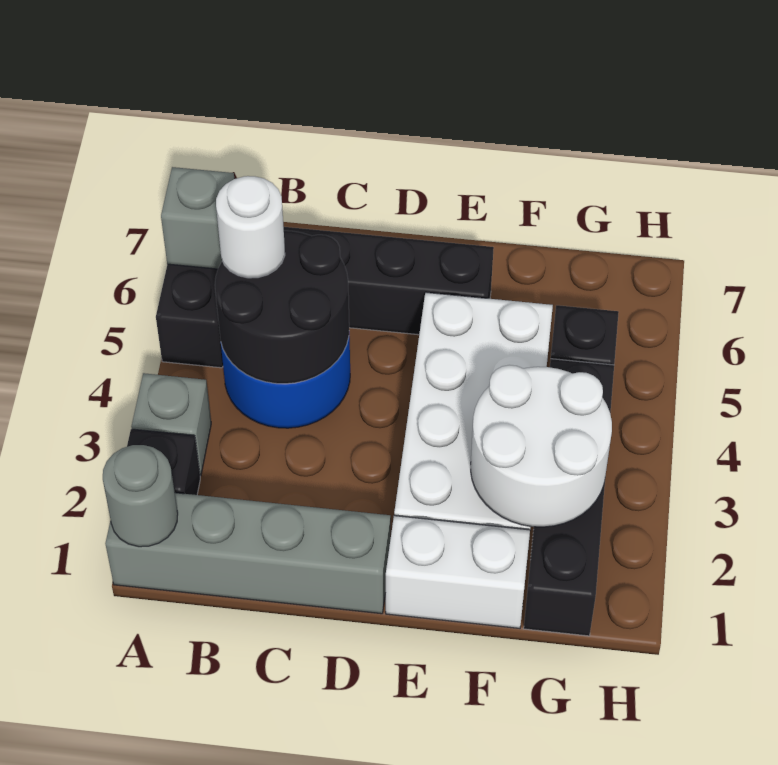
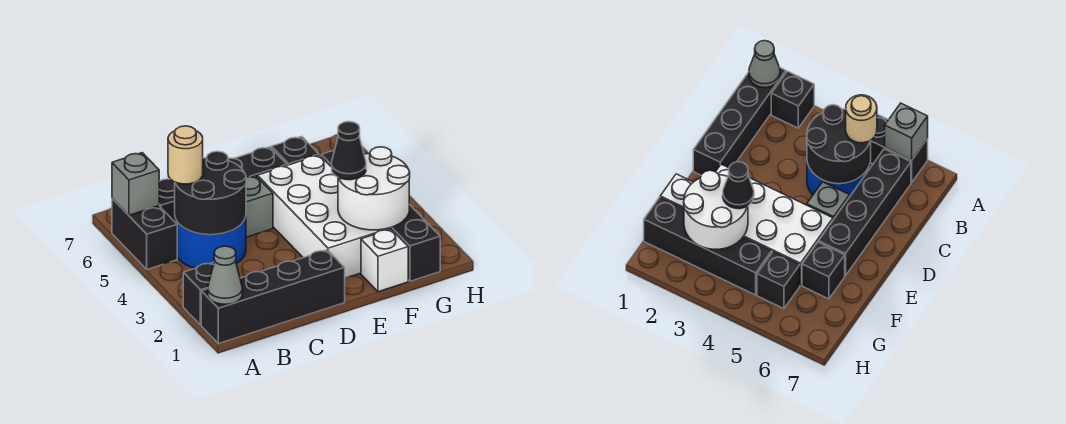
grey 1x4 brick [105,493,391,614] -> black 1x4 brick [201,250,345,344]
grey 1x1 round brick [103,445,178,547] -> grey 1x1 cone [208,246,242,304]
grey 1x1 brick [131,373,211,476] -> grey 1x1 brick moved to [246,176,273,237]
white 1x1 round brick [216,176,285,278] -> tan 1x1 round brick [168,126,203,184]
white 1x2 brick [386,516,530,628] -> white 1x1 brick [361,229,408,292]
none -> black 1x1 cone [332,122,366,180]
none -> black 1x1 brick [271,136,319,165]

